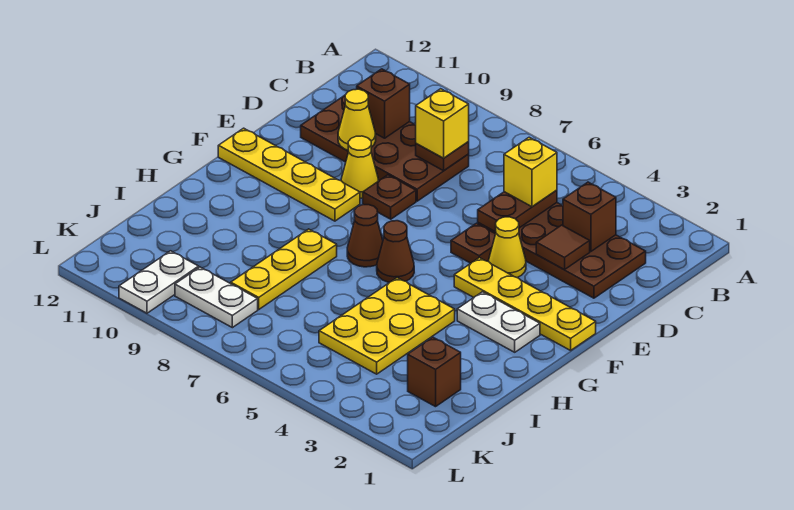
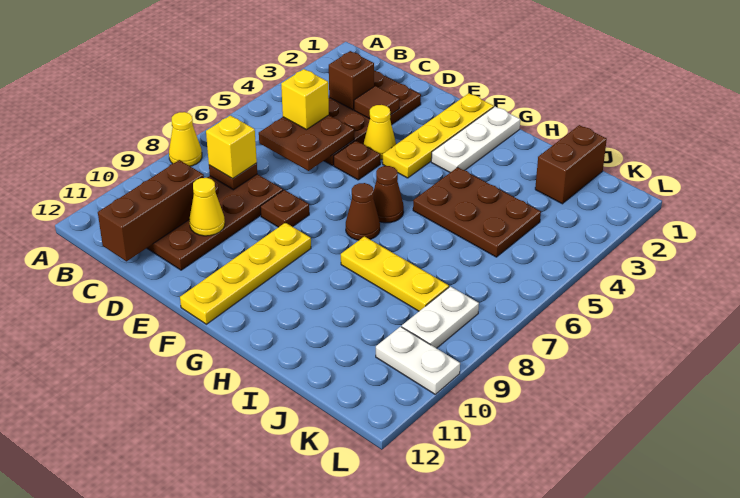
brown 1x2 plate [478,190,557,232] -> brown 2x2 plate [259,115,354,171]
brown 1x1 brick [357,69,410,138] -> brown 1x3 brick [98,160,204,261]
yellow 1x1 cone [341,136,379,198] -> yellow 1x1 cone moved to [169,112,202,166]
white 1x2 plate [457,292,540,352] -> white 1x3 plate [431,107,520,172]
yellow 2x3 plate [319,278,455,374] -> brown 2x3 plate [413,167,541,257]
brown 1x1 brick [408,337,461,407] -> brown 1x2 brick [535,125,607,204]

